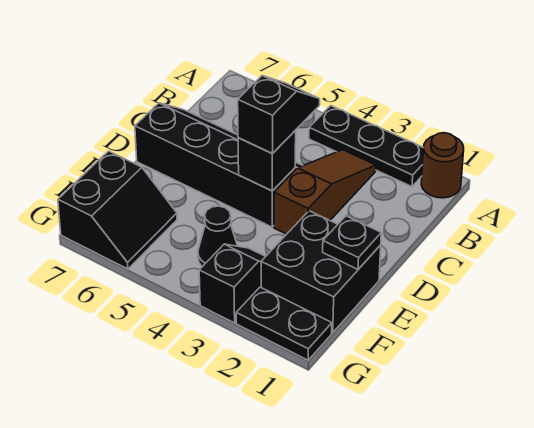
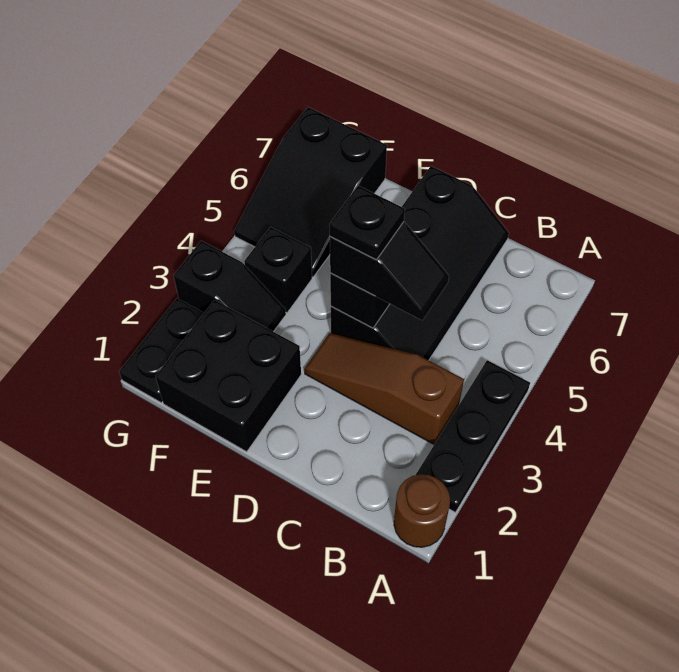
brown 1x3 slope [274,150,376,234] -> brown 1x3 slope turned to [304,333,464,444]
black 1x1 plate [323,216,381,269] -> black 1x1 plate moved to [330,186,405,260]
black 1x1 cone [198,206,237,267] -> black 1x1 brick [244,227,312,313]
black 2x2 slope [58,151,177,269] -> black 2x3 slope [234,107,387,277]

